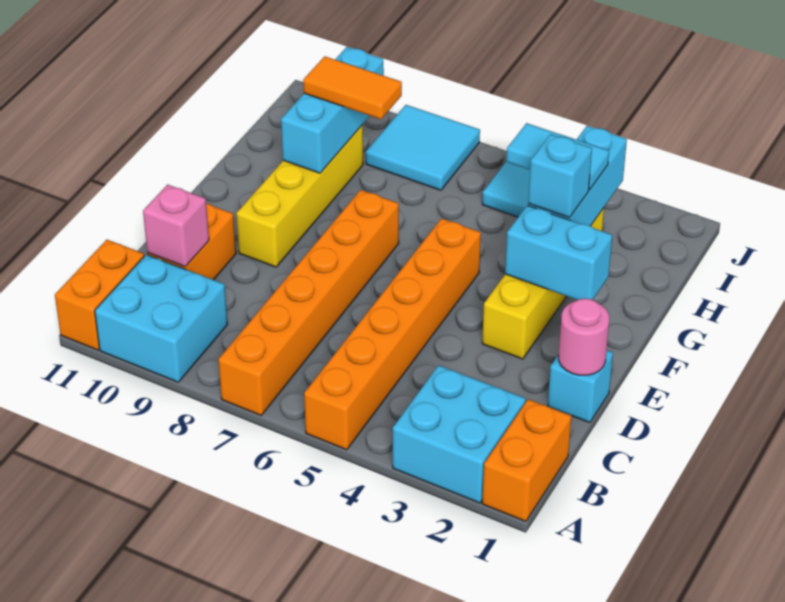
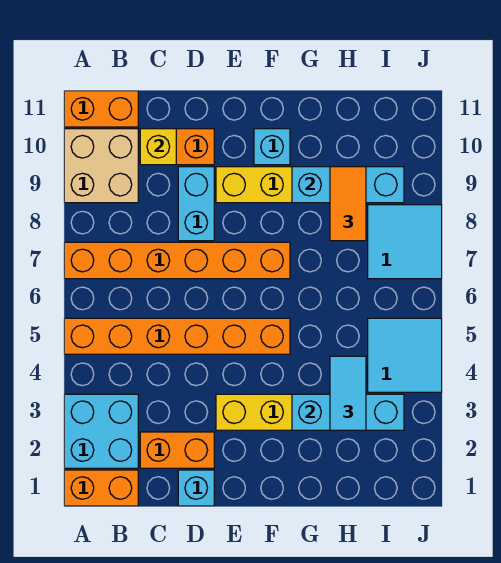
cyan 2x2 brick [95,254,227,382] -> tan 2x2 brick [64,129,138,203]
none -> orange 1x2 brick [140,432,214,468]
pink 1x1 brick [143,185,209,267] -> yellow 1x1 brick [140,129,176,165]
pink 1x1 round brick [559,298,609,375] -> none
cyan 1x2 brick [505,205,612,300] -> cyan 1x2 brick moved to [178,167,214,241]
cyan 1x1 brick [528,134,592,217] -> cyan 1x1 brick moved to [254,129,290,165]

